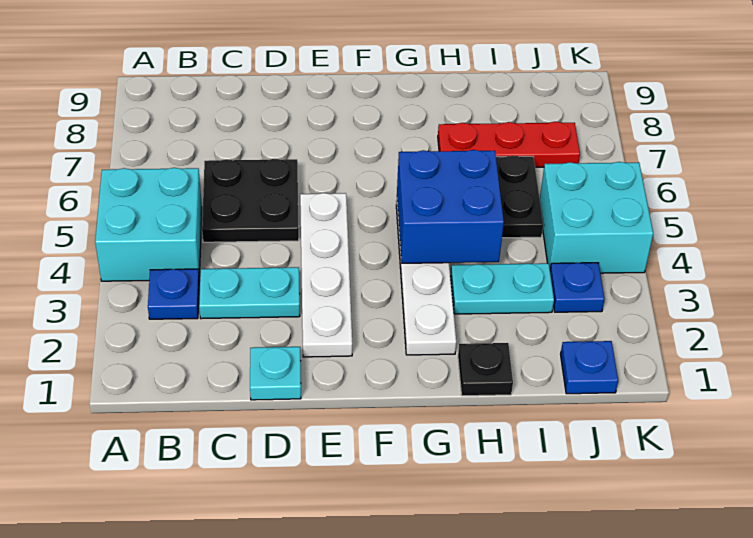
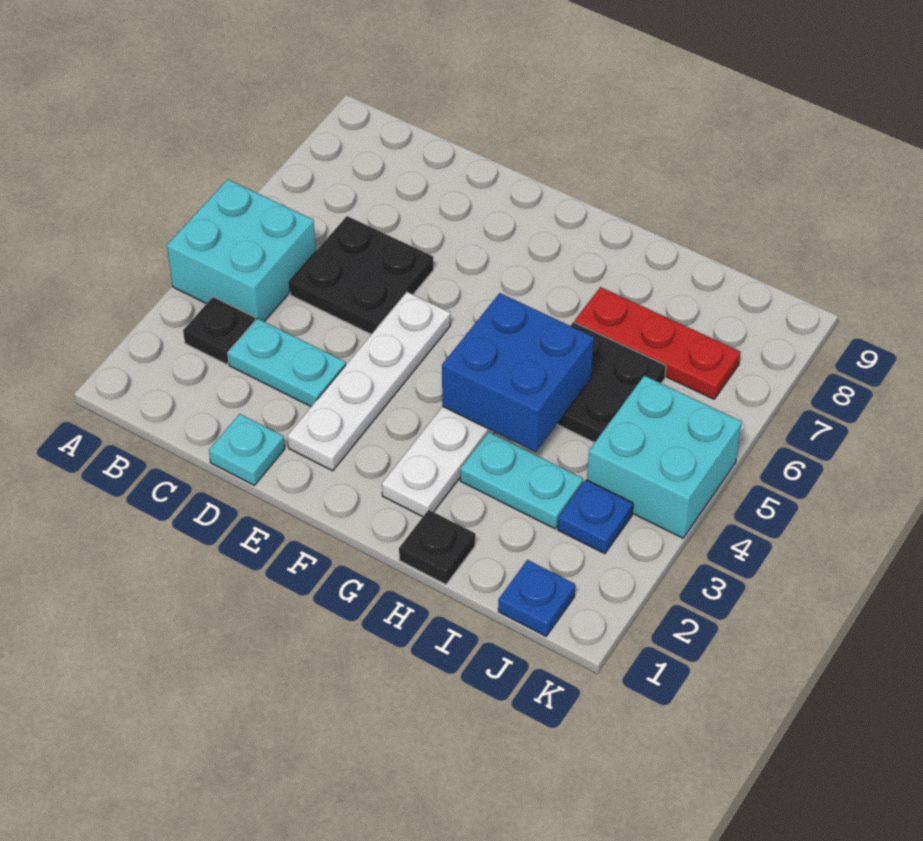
blue 1x1 plate [148,269,199,319] -> black 1x1 plate [183,297,255,364]

